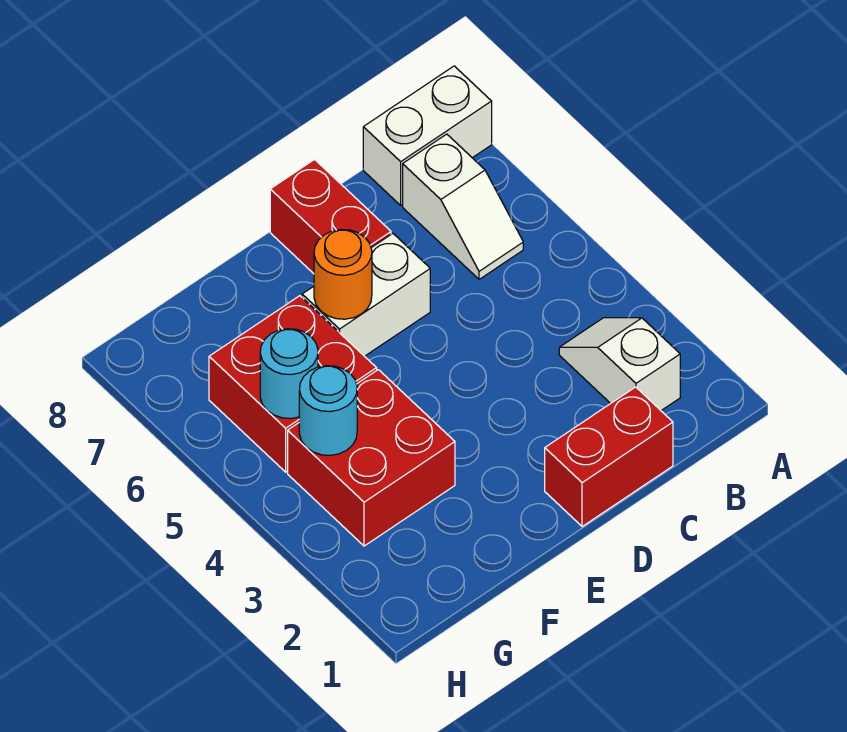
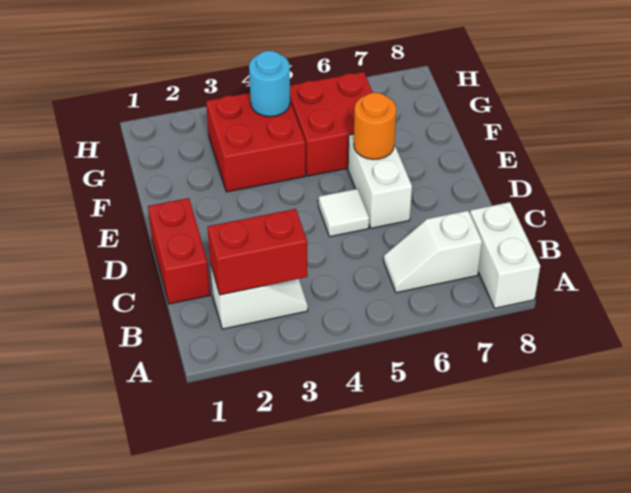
none -> white 1x1 tile [319,189,369,237]
red 1x2 brick [270,160,391,274] -> red 1x2 brick moved to [207,209,308,295]
cyan 1x1 round brick [260,329,318,418] -> none

